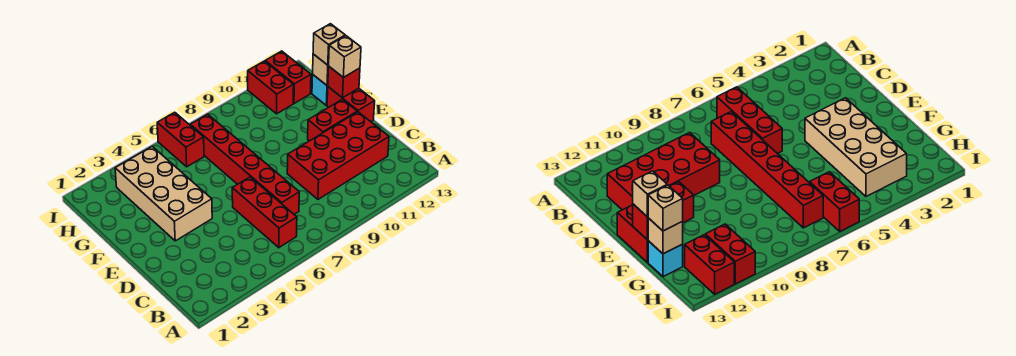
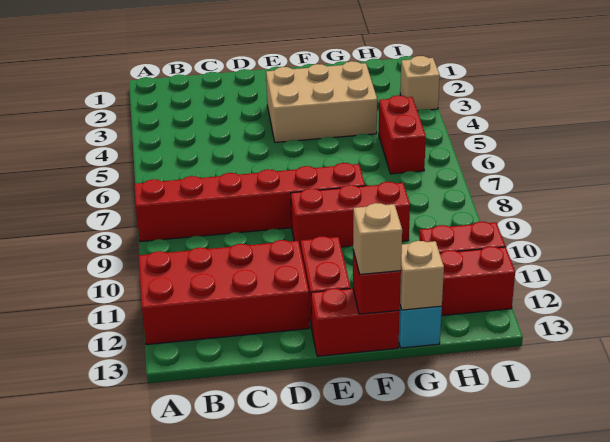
red 1x3 brick [232,177,297,248] -> red 1x3 brick moved to [291,182,410,250]
red 1x6 brick [190,114,299,214] -> red 1x6 brick moved to [134,163,365,242]
red 2x4 brick [287,112,389,199] -> red 2x4 brick turned to [139,240,309,345]
tan 2x4 brick [115,147,212,241] -> tan 2x3 brick [266,61,377,142]
tan 1x1 brick [313,24,345,65] -> tan 1x1 brick moved to [400,56,440,111]
red 1x2 brick [157,112,204,167] -> red 1x2 brick turned to [379,95,426,174]

